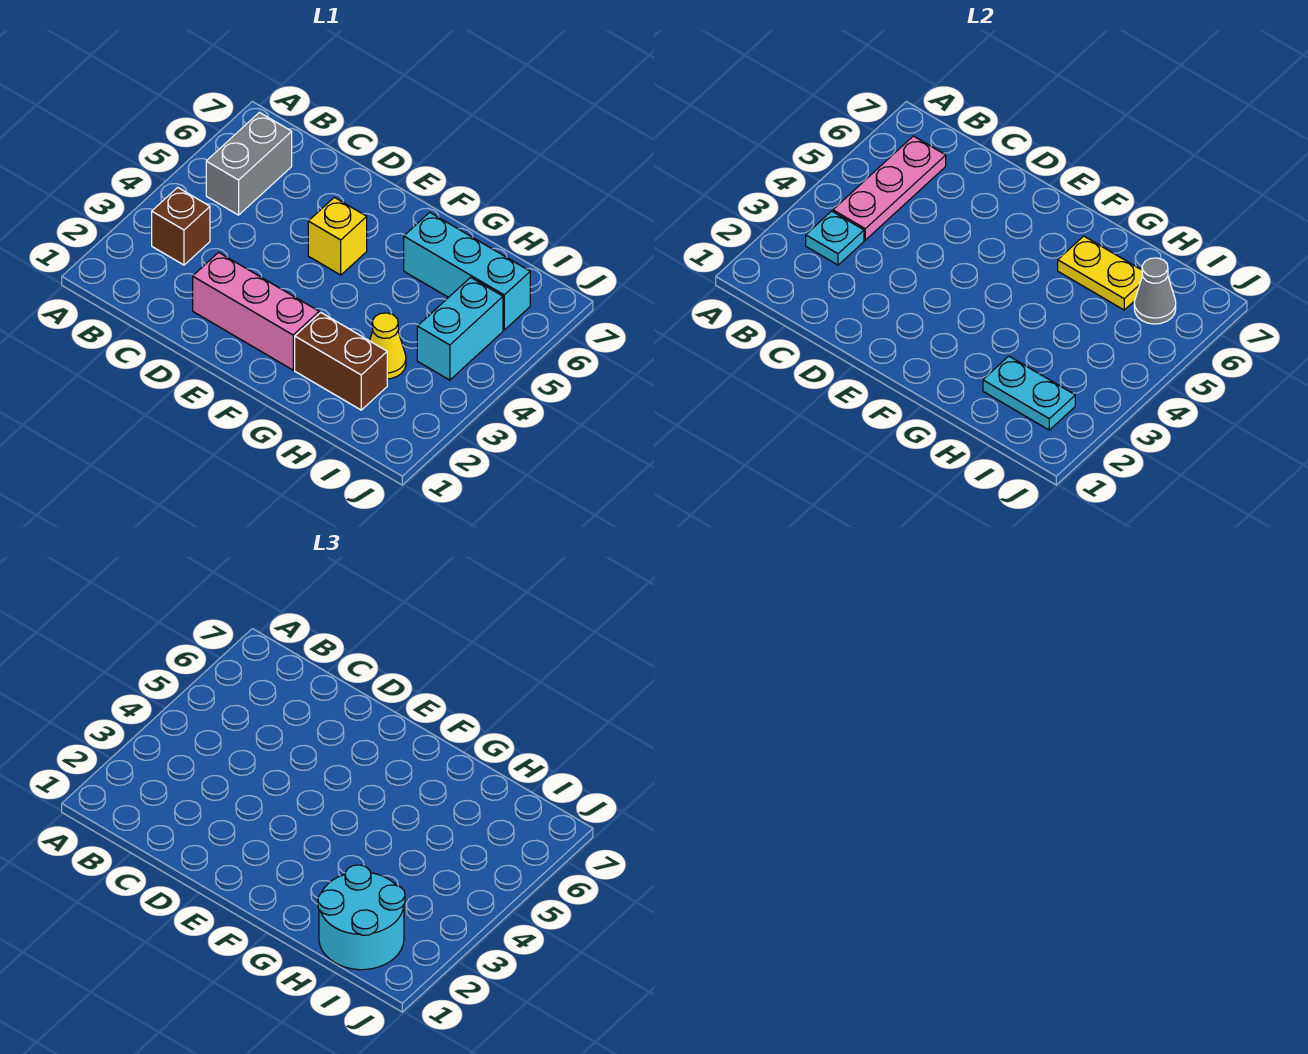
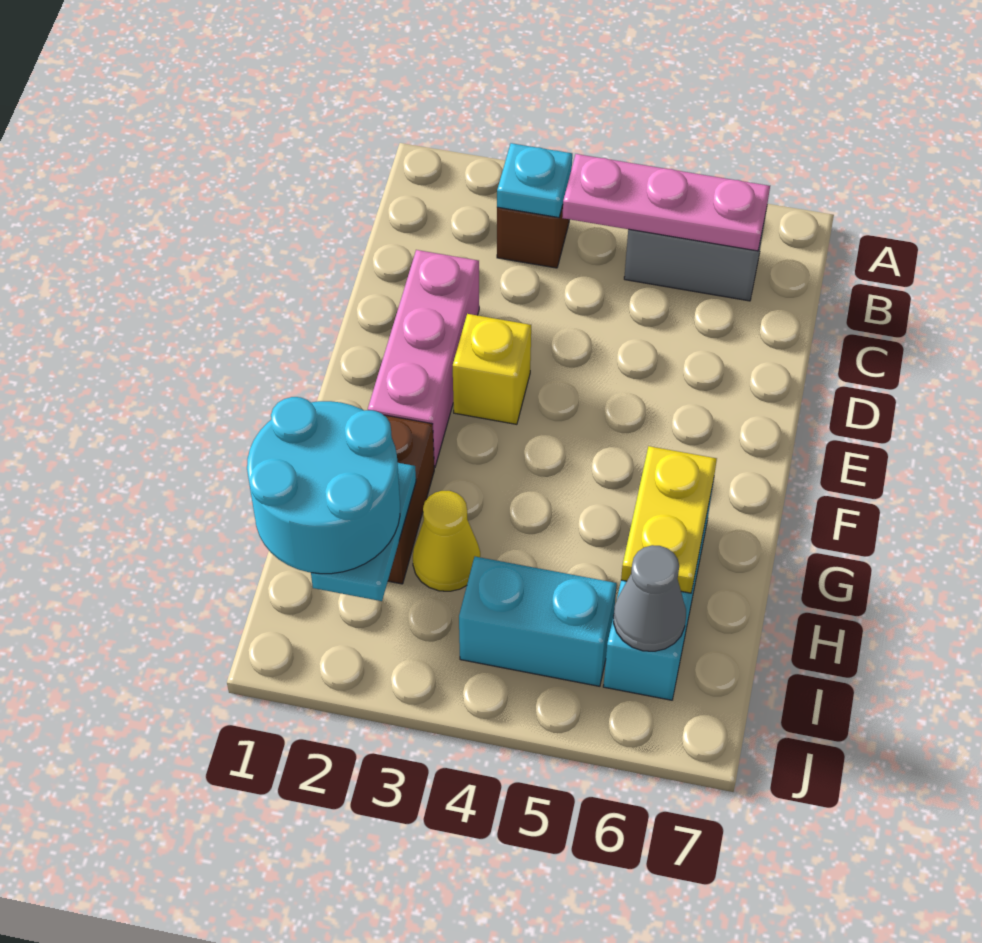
yellow 1x1 brick [308,197,367,275] -> yellow 1x1 brick moved to [453,314,531,424]

